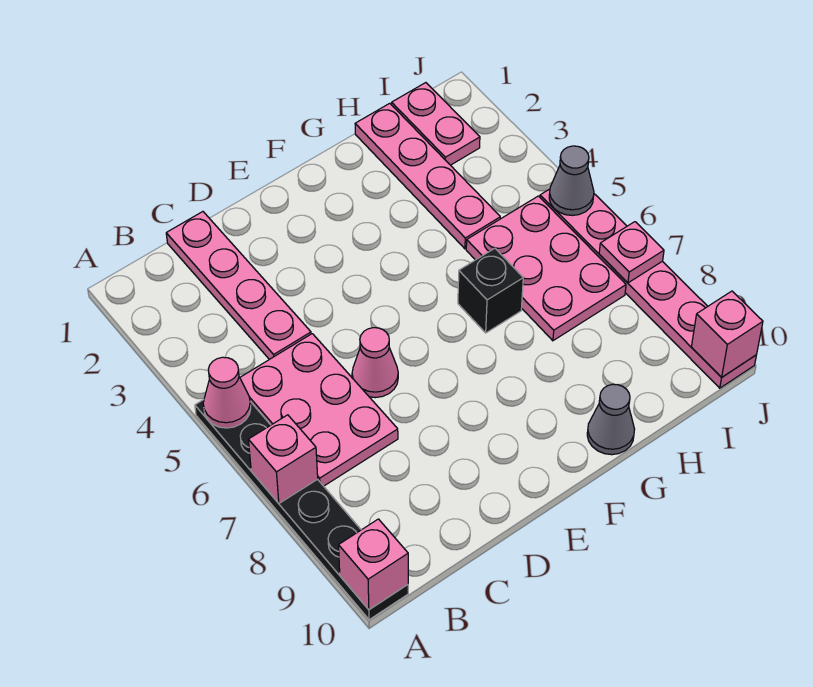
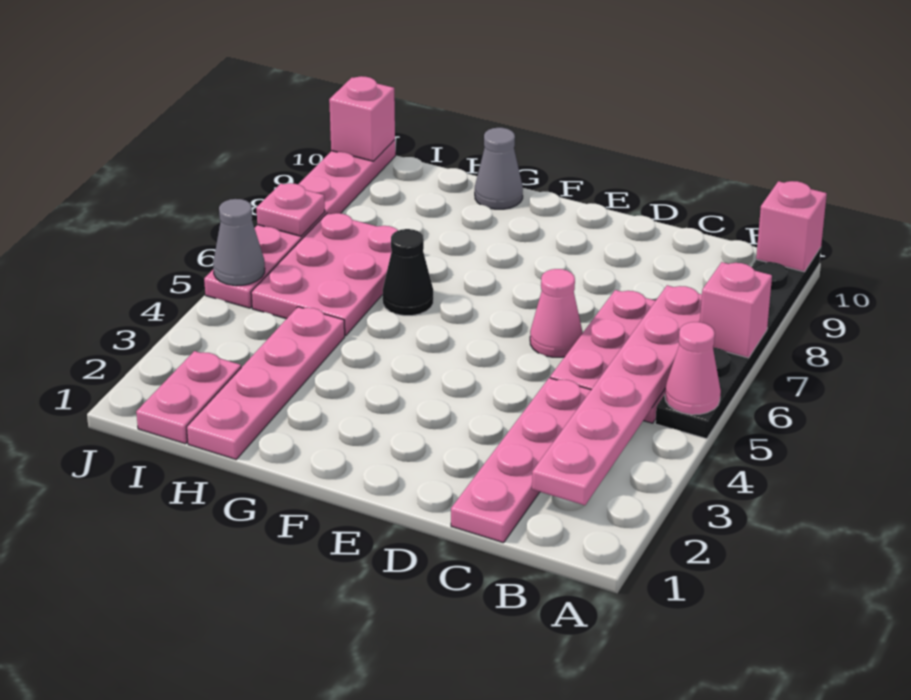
none -> pink 1x6 plate [532,285,702,505]
black 1x1 brick [458,248,523,333] -> black 1x1 cone [383,229,433,316]

